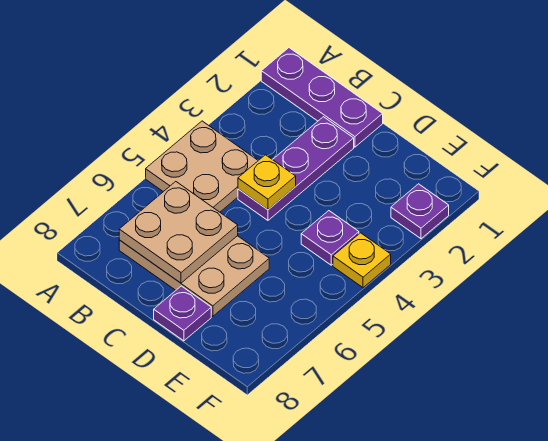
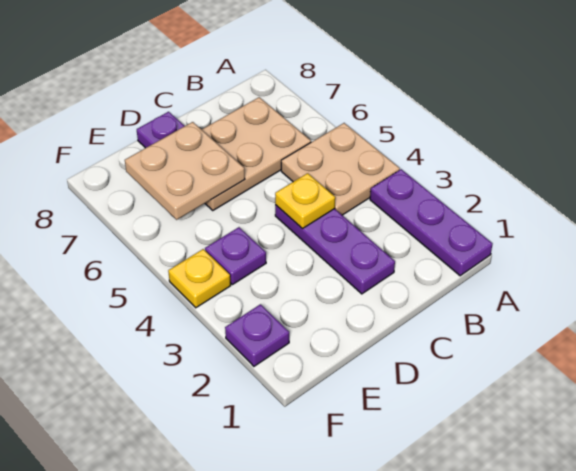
purple 1x3 plate [261,48,383,147] -> purple 1x3 plate turned to [370,169,492,276]
tan 2x2 plate [119,182,238,283] -> tan 2x2 plate moved to [125,122,245,220]

